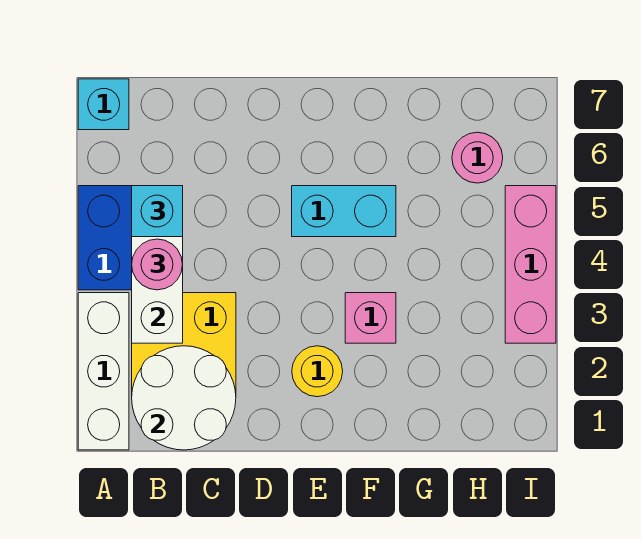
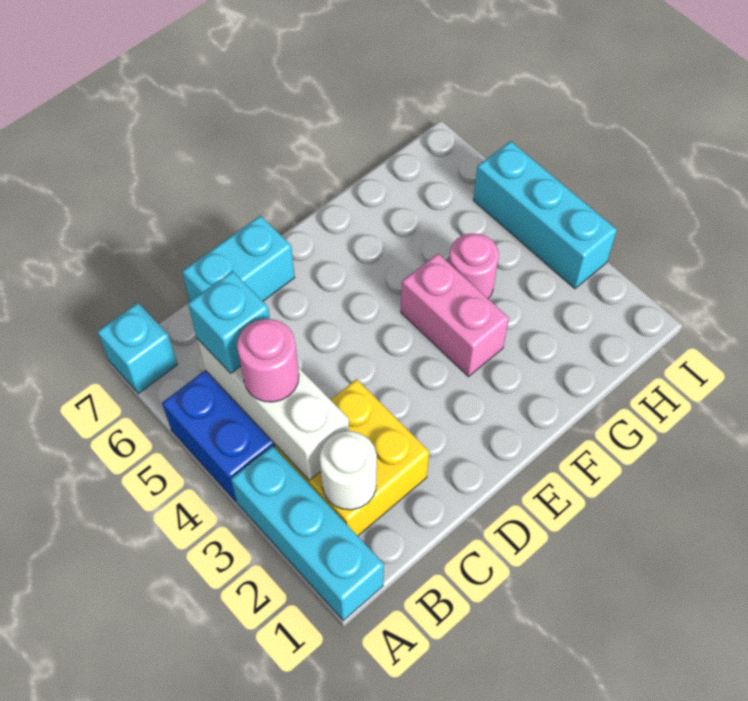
white 1x3 brick [78,293,129,450] -> cyan 1x3 brick [231,446,384,621]
white 2x2 round brick [132,346,236,450] -> white 1x1 round brick [320,431,377,510]
yellow 1x1 round brick [292,346,343,397] -> none
cyan 1x2 brick [292,186,396,237] -> cyan 1x2 brick moved to [182,216,295,301]
pink 1x1 brick [345,293,396,343] -> pink 1x2 brick [401,254,509,377]
pink 1x1 round brick [452,132,503,183] -> pink 1x1 round brick moved to [449,233,499,298]
pink 1x3 brick [505,186,556,343] -> cyan 1x3 brick [473,141,617,289]

